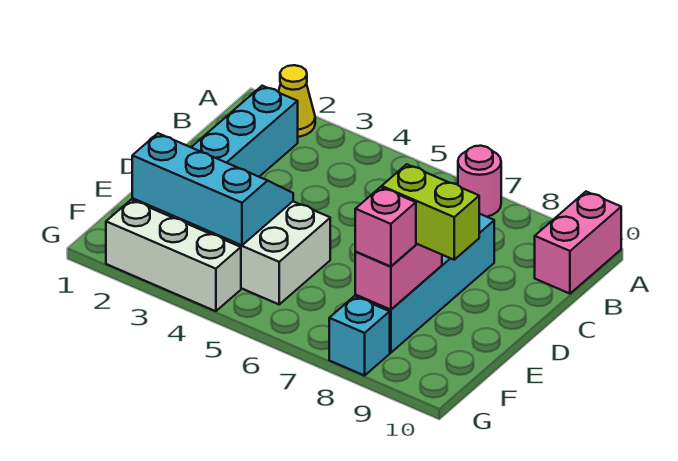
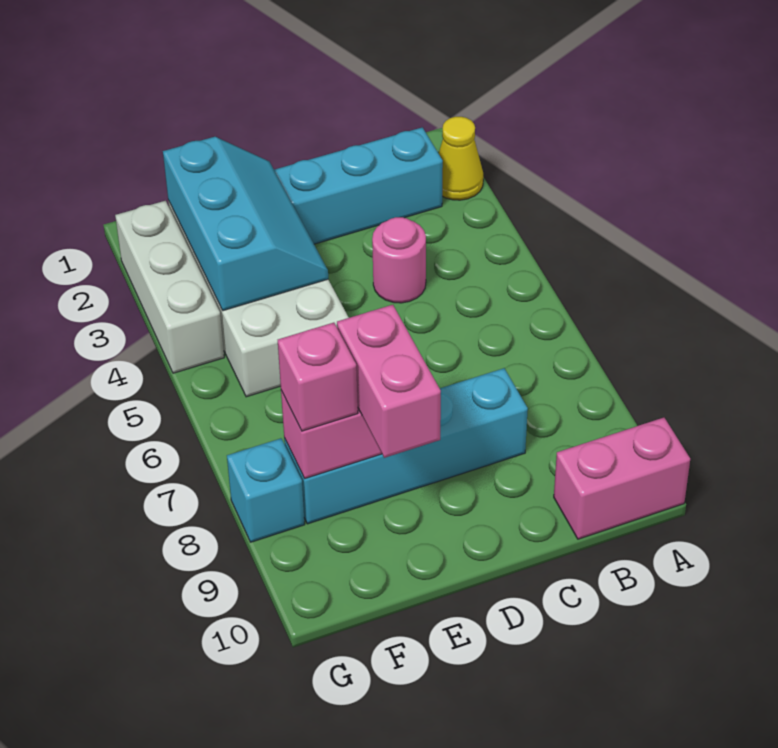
pink 1x1 round brick [458,146,501,217] -> pink 1x1 round brick moved to [372,217,426,303]
lime 1x2 brick [382,164,479,260] -> pink 1x2 brick [337,305,441,458]

